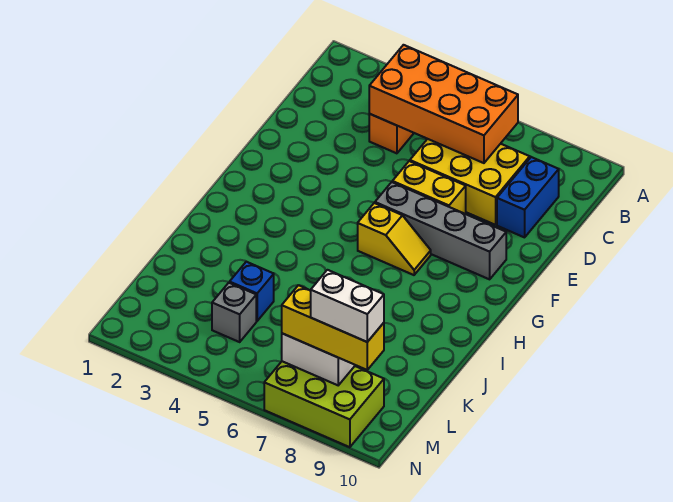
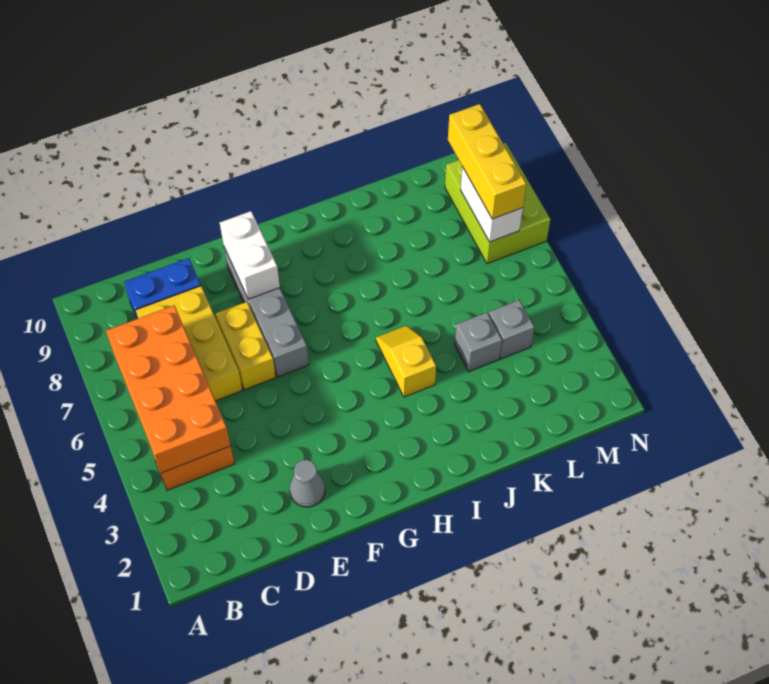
none -> grey 1x1 cone [290,460,325,507]
yellow 1x2 slope [358,203,431,275] -> yellow 1x2 slope moved to [376,326,436,397]
blue 1x1 brick [230,262,274,321] -> grey 1x1 brick [454,312,502,371]
white 1x2 brick [311,270,384,342] -> white 1x2 brick moved to [220,211,280,299]

